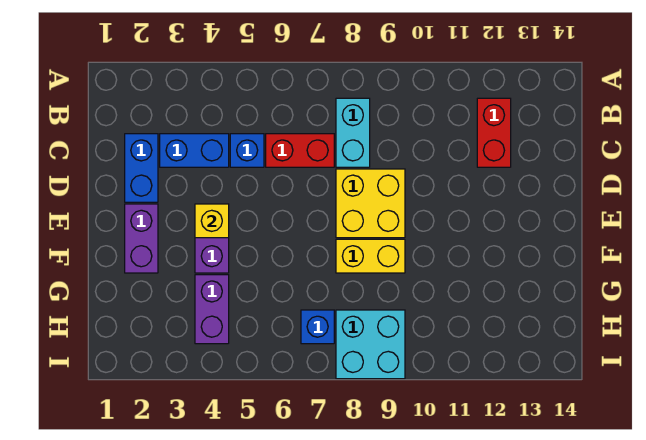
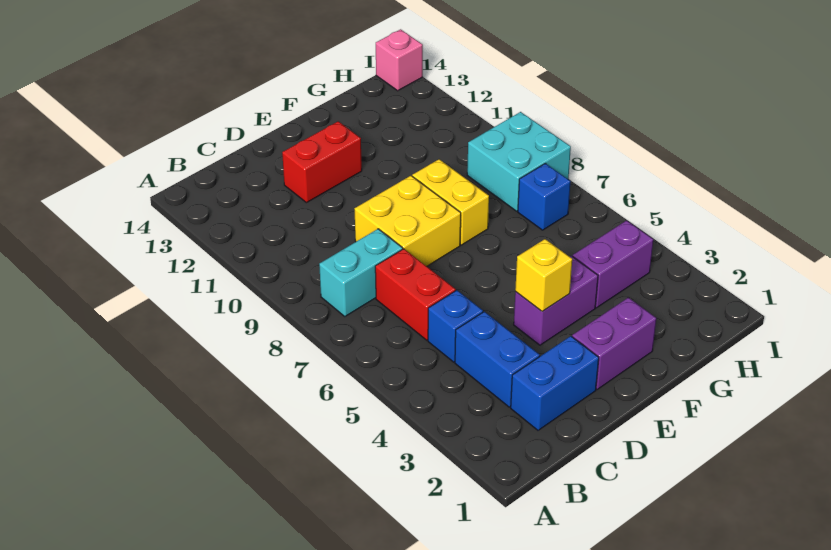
red 1x2 brick [477,98,511,167] -> red 1x2 brick moved to [282,121,362,203]
none -> pink 1x1 brick [376,29,423,91]

